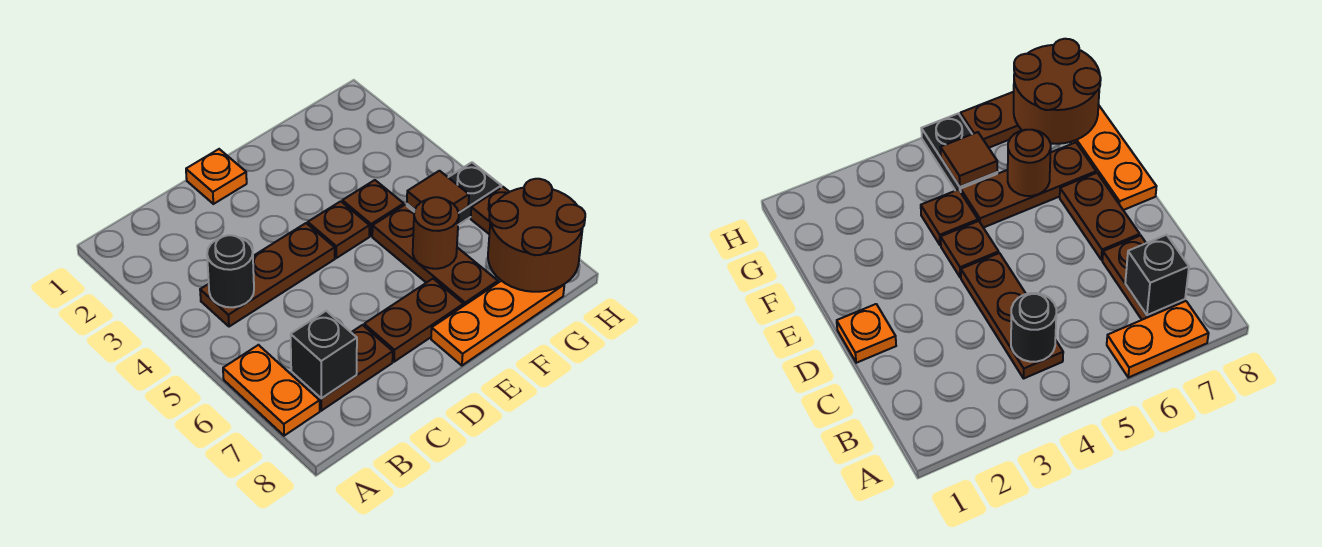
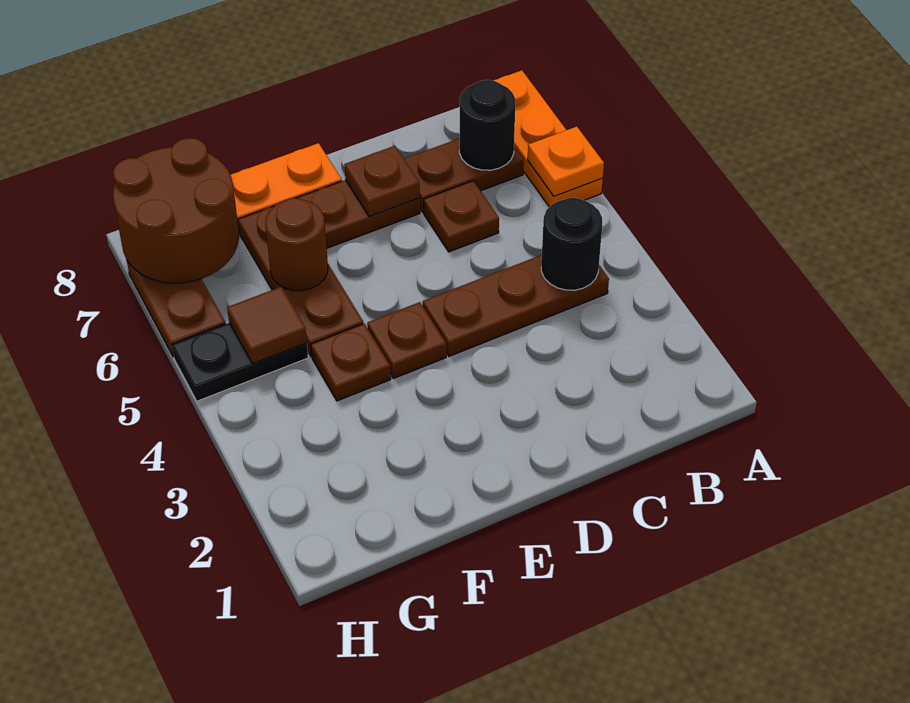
orange 1x2 plate [223,345,320,436] -> orange 1x3 plate [494,70,603,207]
black 1x1 brick [291,311,357,399] -> black 1x1 round brick [459,80,515,170]
none -> brown 1x1 plate [424,181,499,252]
orange 1x1 plate [186,149,247,204] -> orange 1x1 plate moved to [528,127,604,196]
none -> brown 1x1 plate [344,146,420,217]

